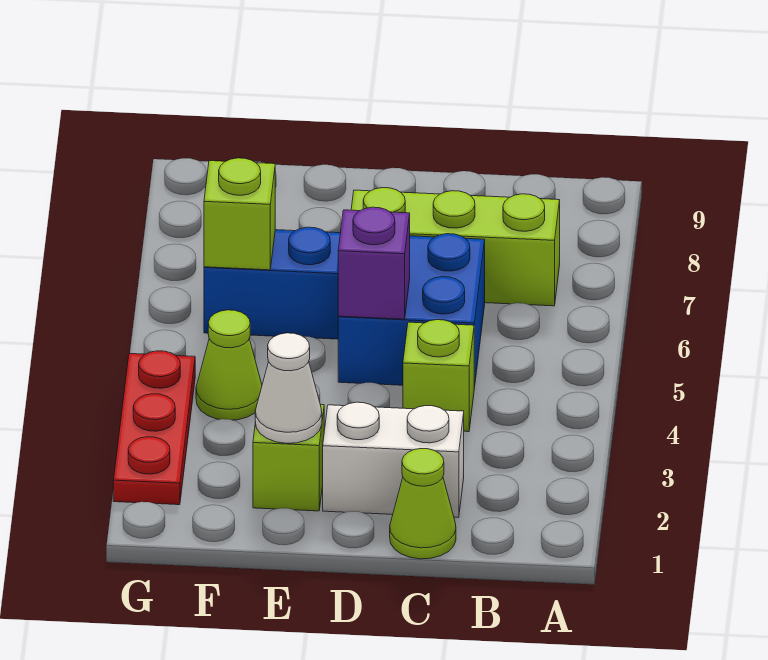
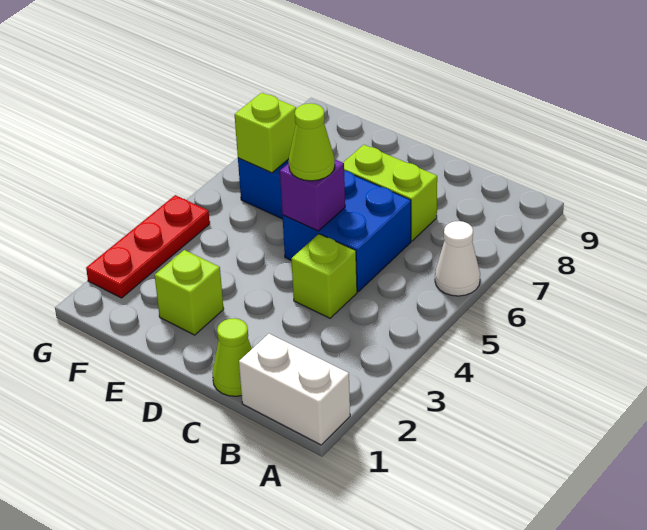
lime 1x3 brick [351,188,560,306] -> lime 1x2 brick [343,145,437,241]
white 1x2 brick [323,402,464,517] -> white 1x2 brick moved to [239,334,350,445]
white 1x1 cone [255,333,322,443] -> white 1x1 cone moved to [435,221,480,296]
lime 1x1 cone [196,310,262,420] -> lime 1x1 cone moved to [289,103,335,181]

